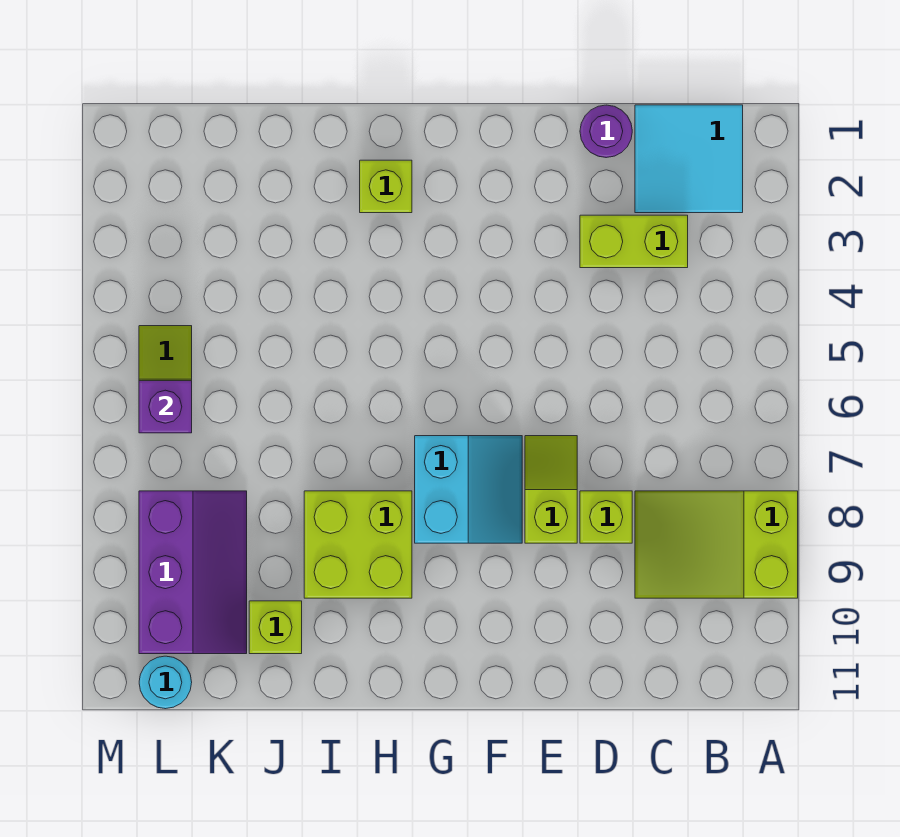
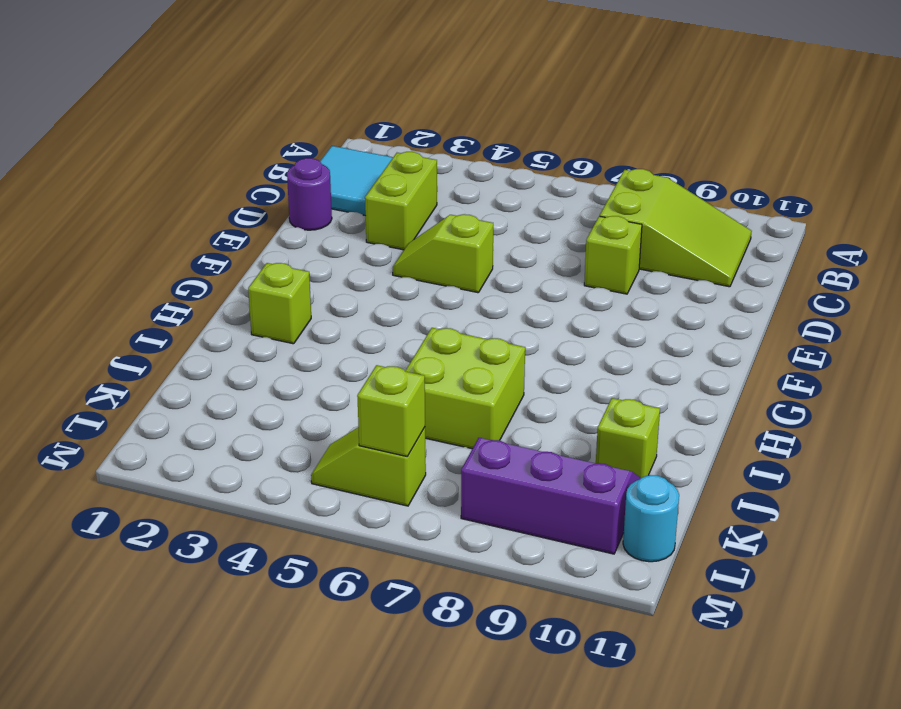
lime 2x3 slope [635,491,798,598] -> lime 2x3 slope turned to [600,169,752,287]
lime 1x2 slope [525,436,577,543] -> lime 1x2 slope moved to [393,214,493,293]
cyan 2x2 slope [415,436,522,543] -> none
lime 2x2 brick [304,491,412,598] -> lime 2x2 brick moved to [405,328,525,449]
purple 1x1 brick [139,381,192,433] -> lime 1x1 brick [357,365,425,456]

